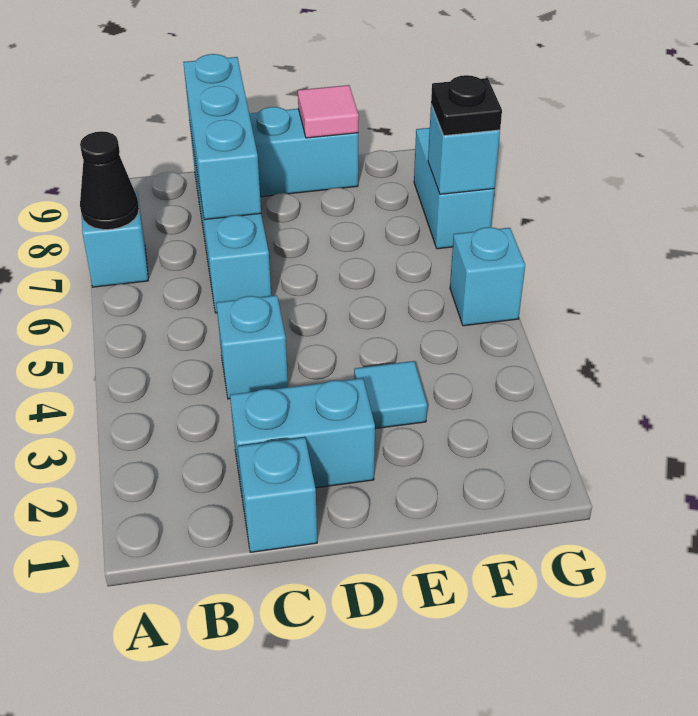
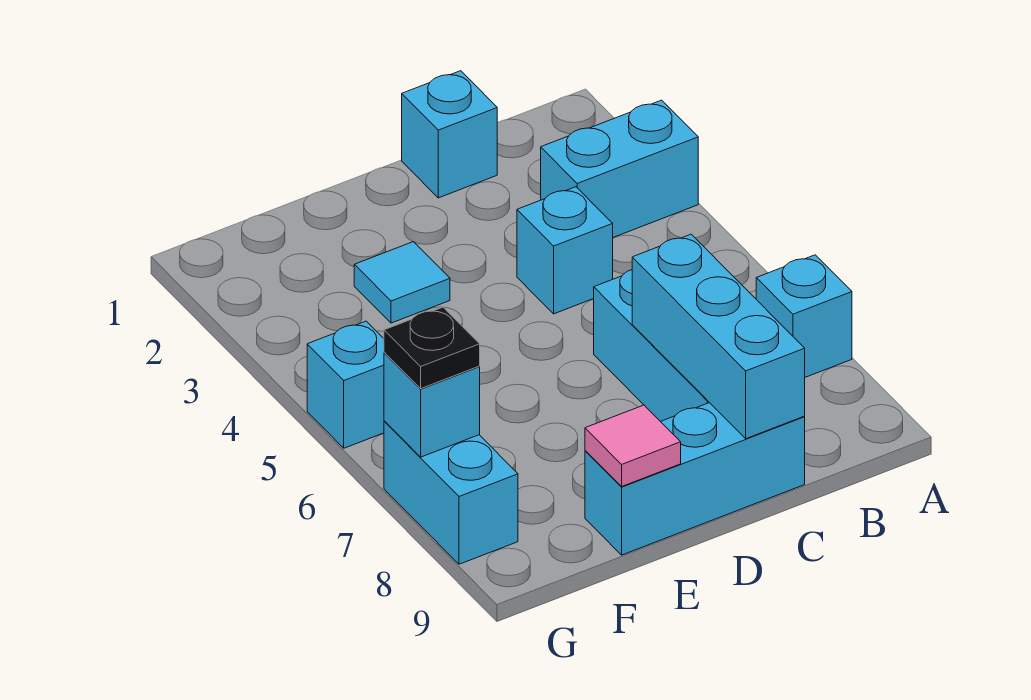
black 1x1 cone [80,131,139,230] -> none
cyan 1x2 brick [230,378,375,493] -> cyan 1x2 brick moved to [541,100,698,237]

